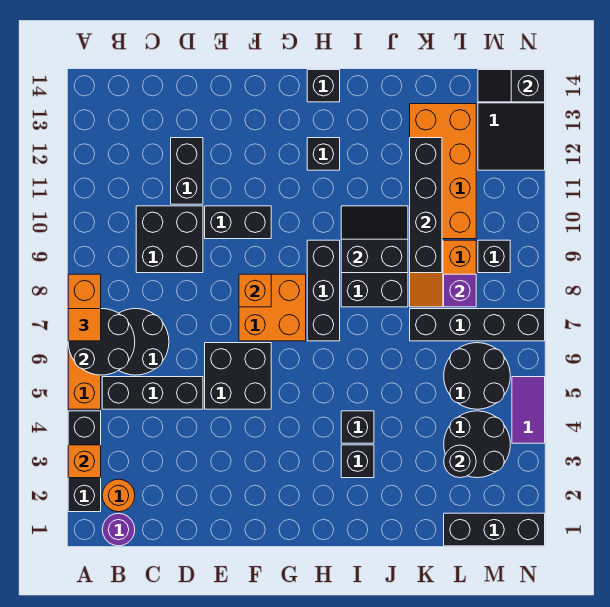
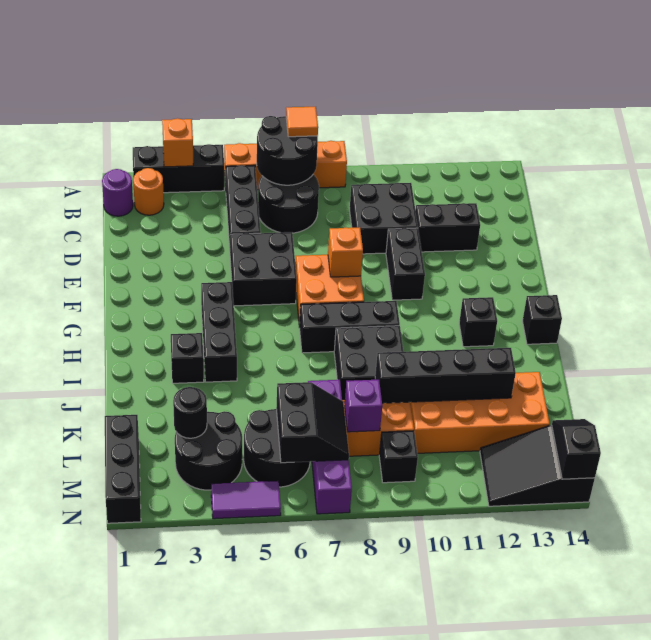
black 1x1 brick [341,411,374,443] -> black 1x3 brick [201,282,237,382]
black 2x2 slope [341,206,408,273] -> black 2x2 slope moved to [276,382,349,463]
black 1x4 brick [410,309,545,341] -> purple 1x4 brick [308,380,352,514]

